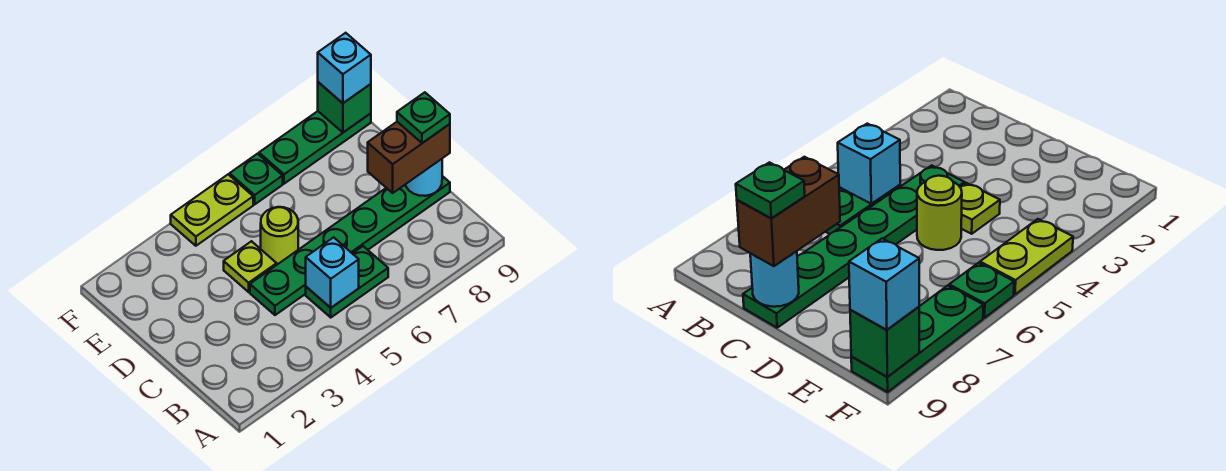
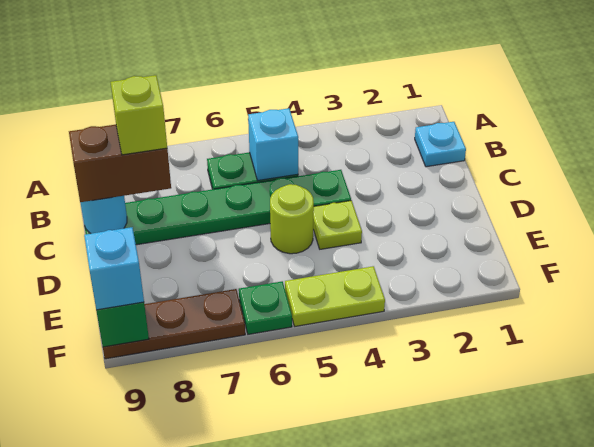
none -> cyan 1x1 plate [415,122,466,167]
none -> lime 1x1 brick [111,75,167,155]
green 1x1 plate [397,92,450,143] -> none
green 1x3 plate [259,111,371,184] -> brown 1x3 plate [103,289,245,359]

